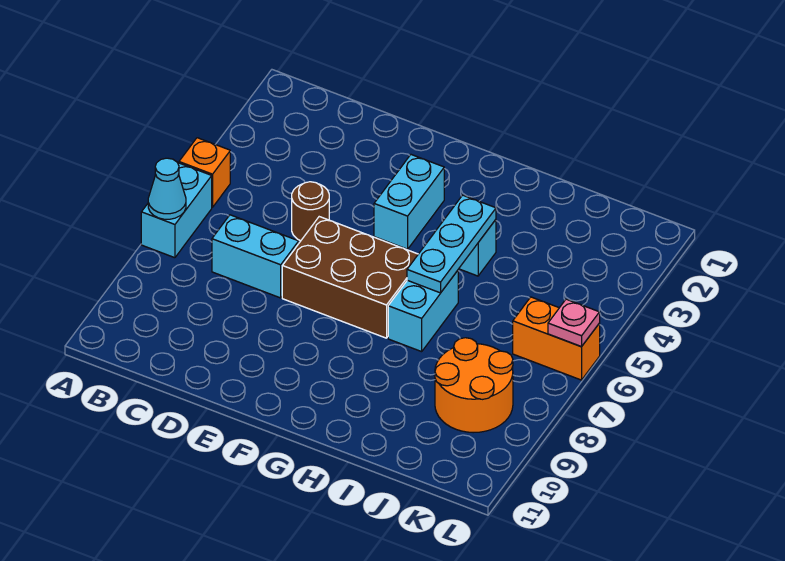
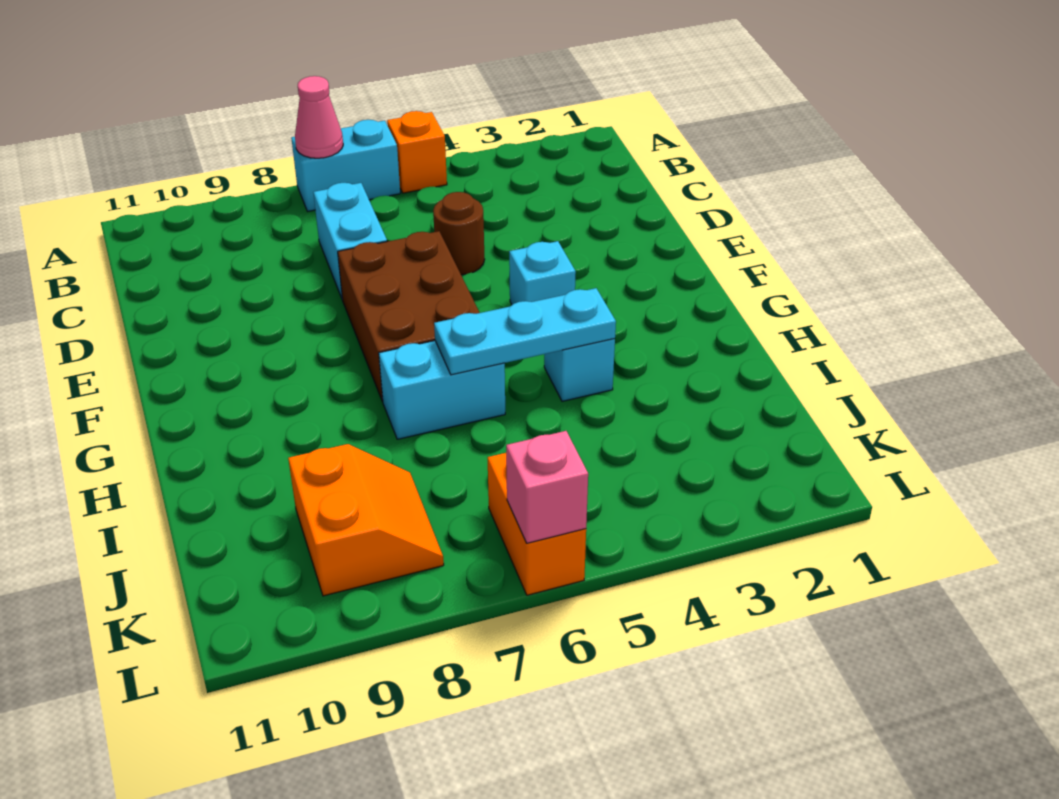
cyan 1x1 cone [148,158,186,219] -> pink 1x1 cone [295,76,343,158]
cyan 1x2 brick [374,155,444,249] -> cyan 1x1 brick [509,241,576,305]
orange 2x2 round brick [435,338,513,433] -> orange 2x2 slope [288,444,444,596]
pink 1x1 plate [548,299,600,347] -> pink 1x1 brick [506,431,588,543]

